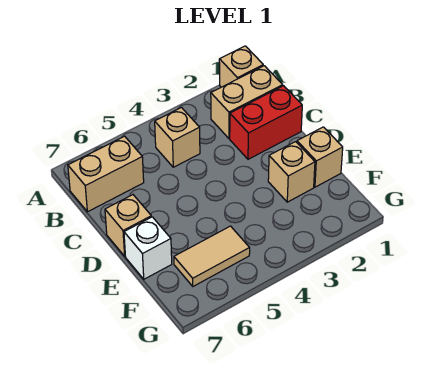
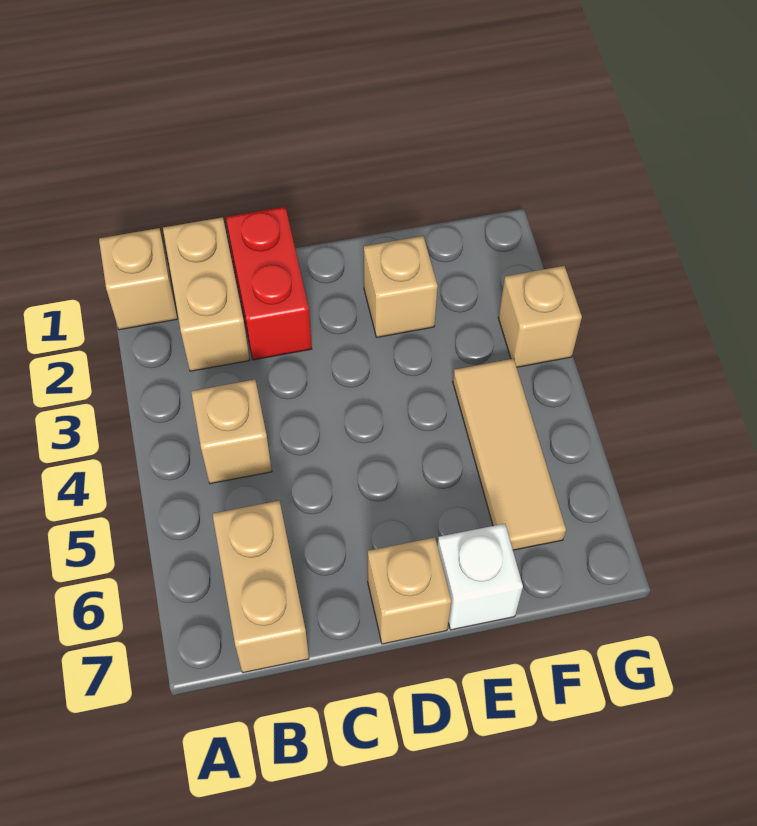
tan 1x1 brick [297,127,343,187] -> tan 1x1 brick moved to [498,266,582,367]
tan 1x2 tile [174,226,250,286] -> tan 1x3 tile [453,359,566,550]

